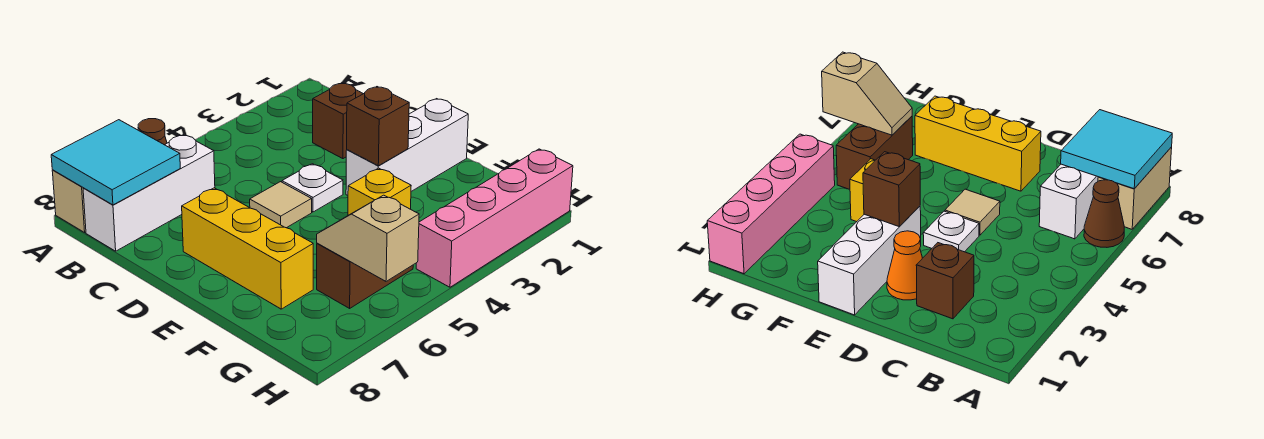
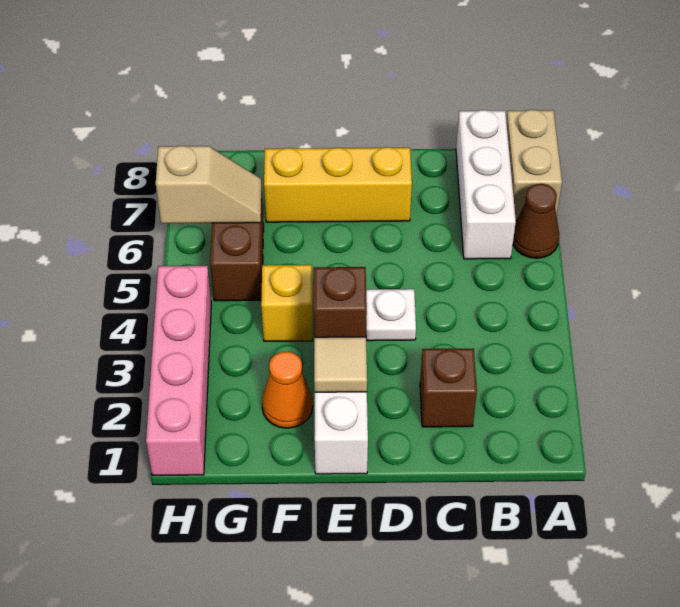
cyan 2x2 tile [51,120,180,205] -> none
orange 1x1 cone [887,231,922,300] -> orange 1x1 cone moved to [262,351,313,428]
tan 1x1 tile [250,182,312,228] -> tan 1x1 tile moved to [314,337,367,392]

